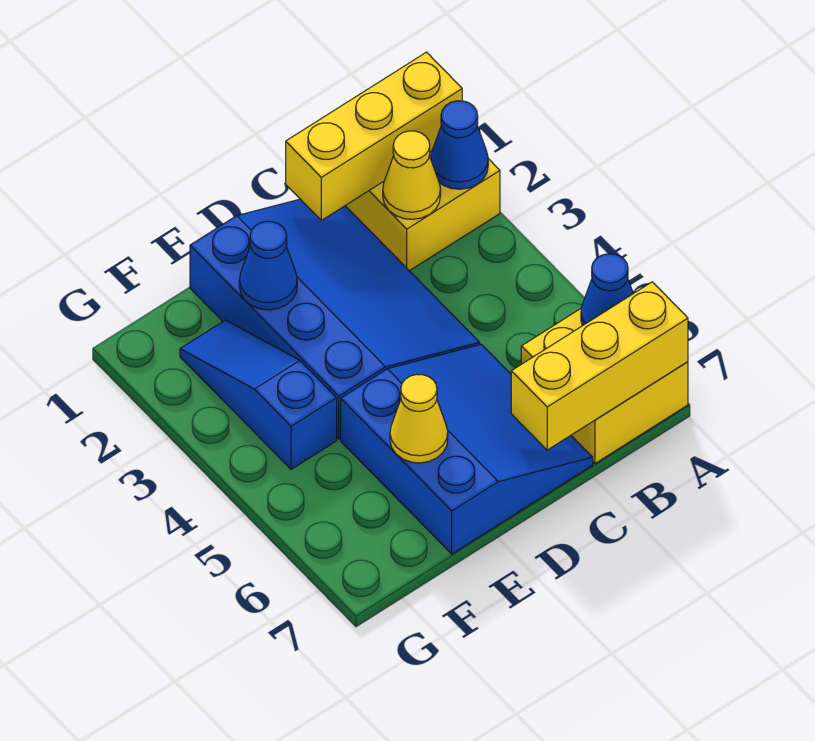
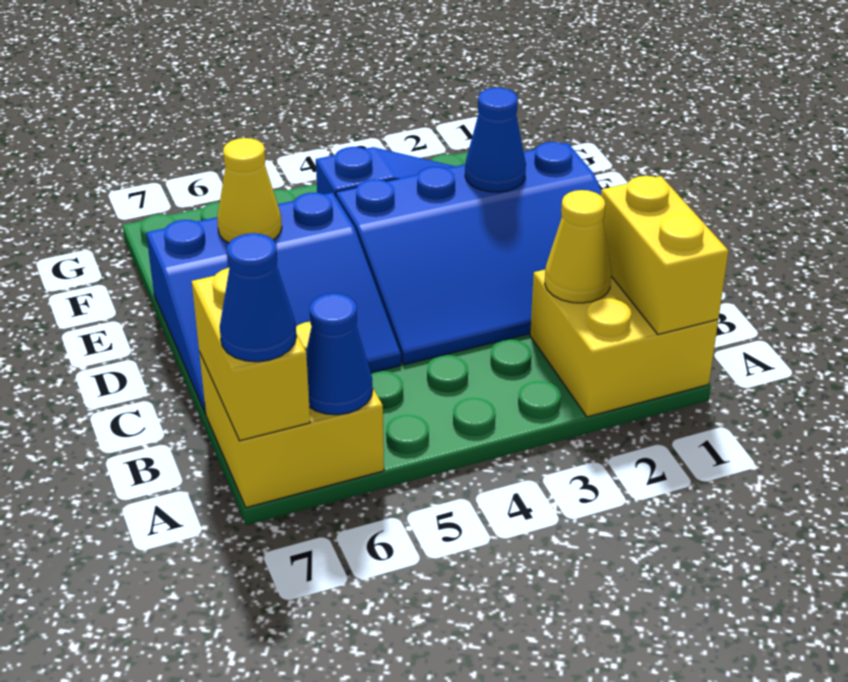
yellow 1x3 brick [286,52,462,220] -> yellow 1x2 brick [601,176,728,335]
blue 1x1 cone [431,101,488,189] -> blue 1x1 cone moved to [220,233,296,362]
yellow 1x3 brick [511,282,688,450] -> yellow 1x2 brick [192,268,310,441]

